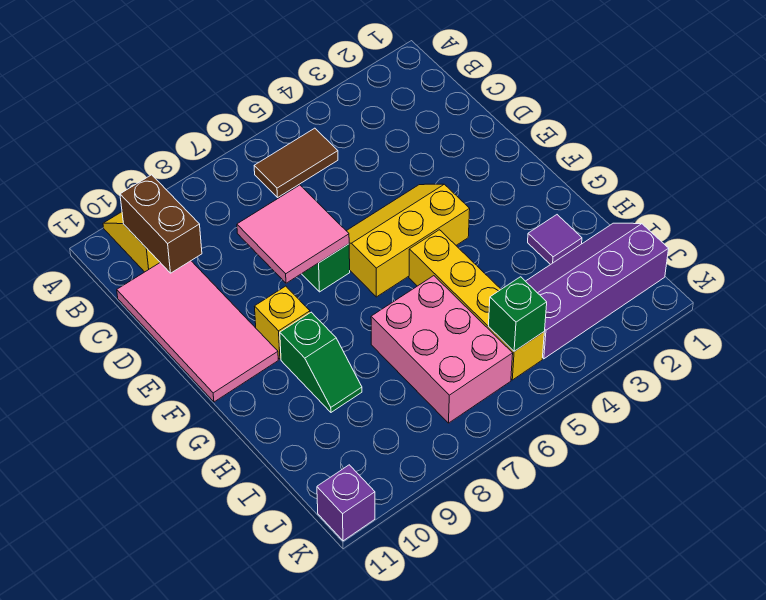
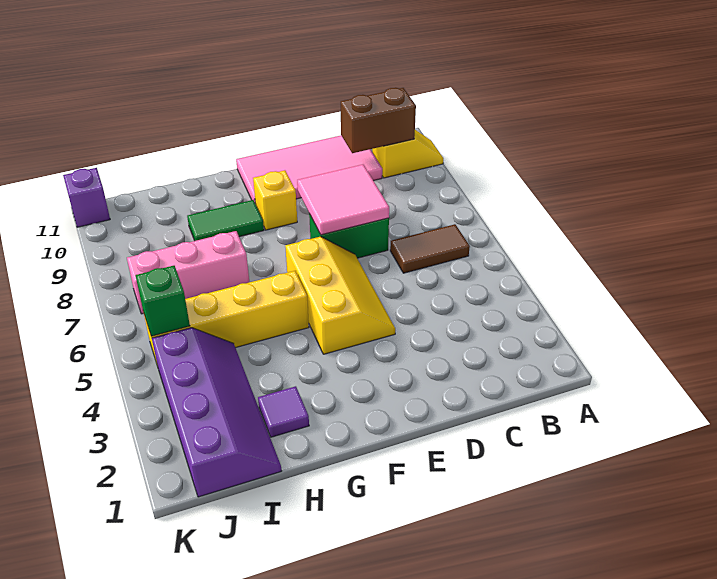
brown 1x2 tile [254,128,338,198] -> brown 1x2 tile turned to [390,224,470,273]
green 1x2 slope [280,312,362,412] -> green 1x2 tile [187,200,264,241]
pink 2x3 brick [371,276,513,423] -> pink 1x3 brick [127,231,249,314]

